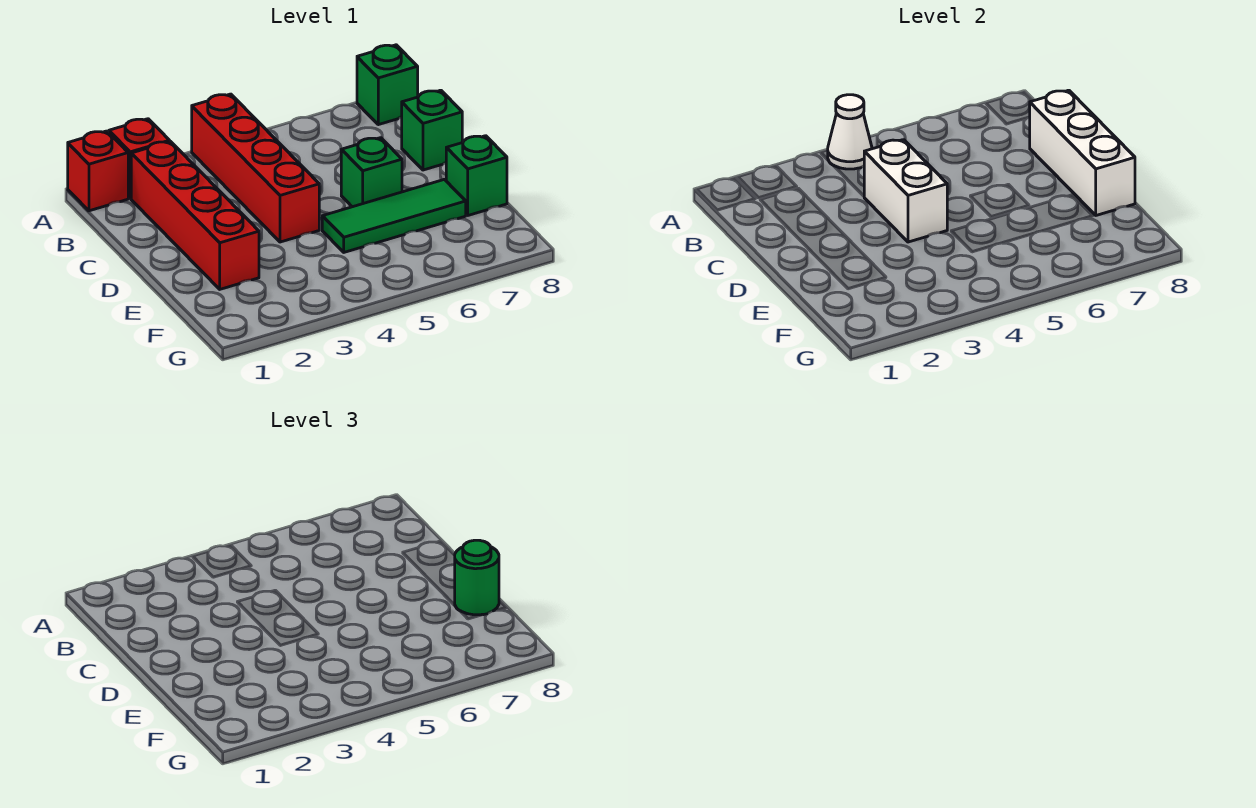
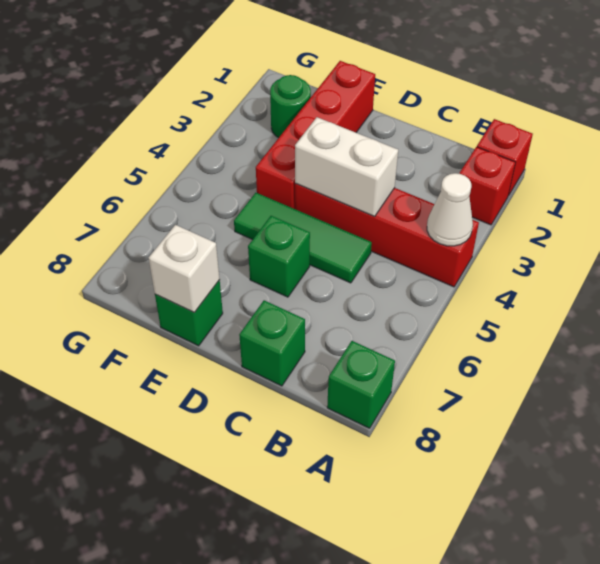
red 1x4 brick [131,142,259,289] -> red 1x4 brick turned to [256,61,375,209]
white 1x3 brick [1030,90,1135,215] -> white 1x1 brick [149,225,220,313]
green 1x3 tile [322,179,466,252] -> green 1x3 tile turned to [234,193,372,283]
green 1x1 round brick [455,540,499,615] -> green 1x1 round brick moved to [270,75,311,138]

